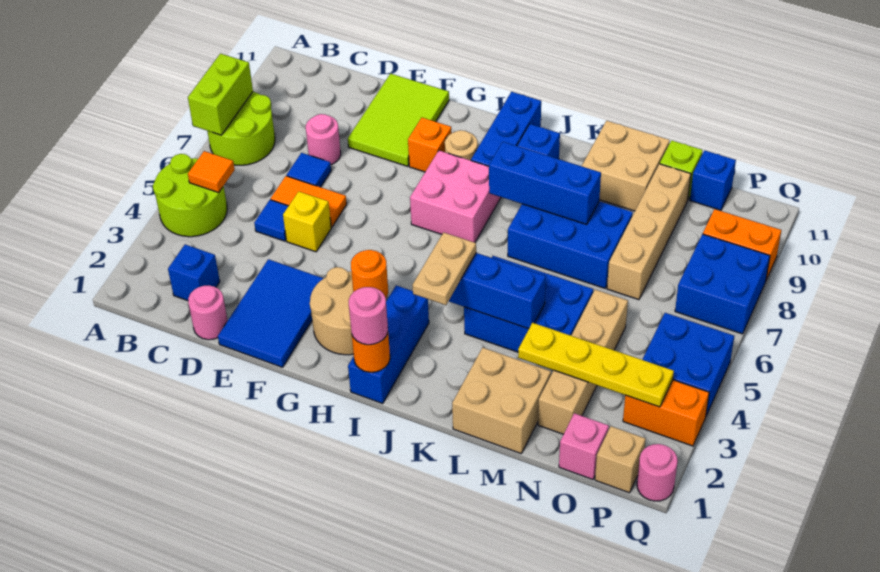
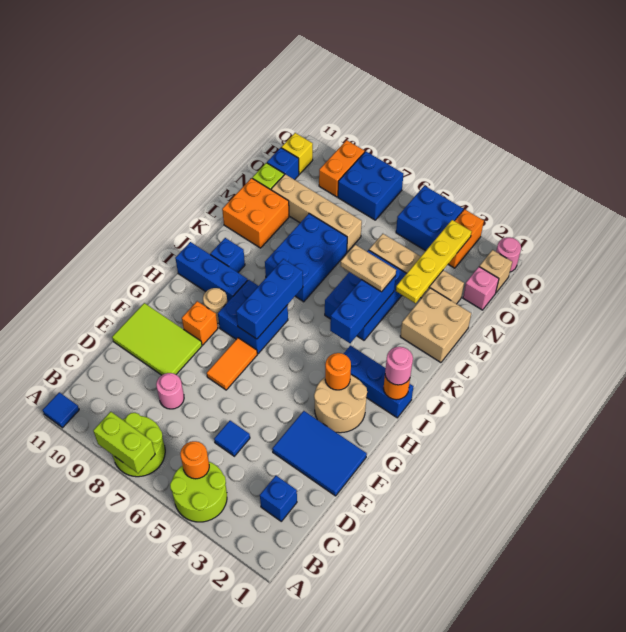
orange 1x1 tile [188,151,235,193] -> orange 1x1 round brick [180,441,209,479]
pink 1x1 round brick [188,285,228,340] -> none
orange 1x2 tile [271,176,347,227] -> orange 1x2 tile moved to [207,338,257,390]
blue 1x1 tile [287,153,331,187] -> blue 1x1 tile moved to [43,392,79,428]
yellow 1x1 brick [283,191,331,252] -> yellow 1x1 brick moved to [281,133,313,174]
pink 2x2 brick [410,151,501,243] -> blue 2x2 brick [218,280,288,354]
tan 1x2 plate [413,232,476,305] -> tan 1x2 plate moved to [341,245,396,292]
blue 1x3 brick [489,142,601,224] -> blue 1x3 brick moved to [236,259,303,339]
tan 2x2 brick [582,121,670,211] -> orange 2x2 brick [222,178,289,248]

